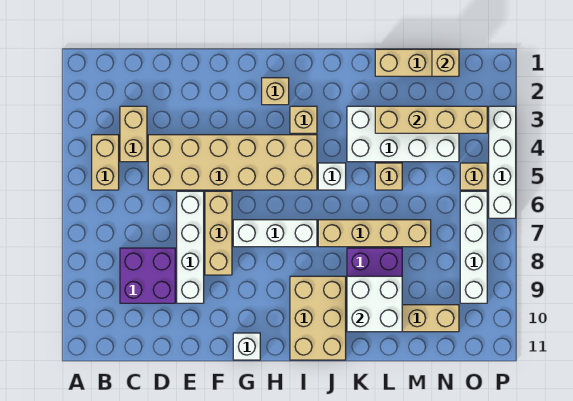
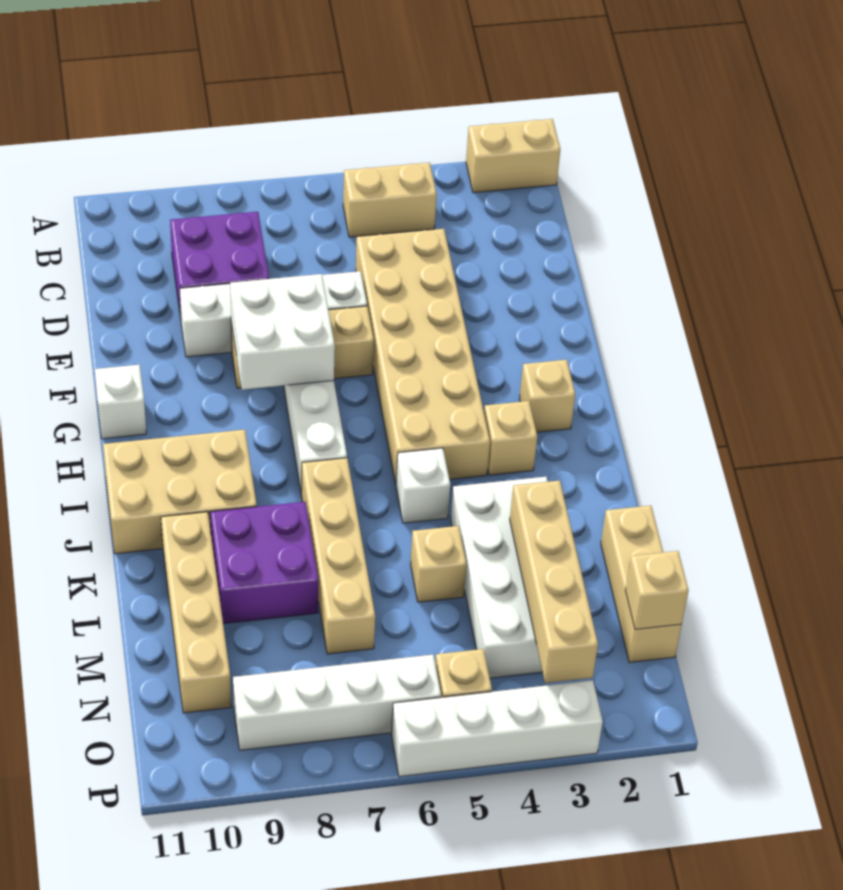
tan 1x2 brick [120,106,147,162] -> tan 1x2 brick moved to [466,119,560,193]
white 2x2 brick [347,276,402,332] -> white 2x2 brick moved to [230,274,335,390]

